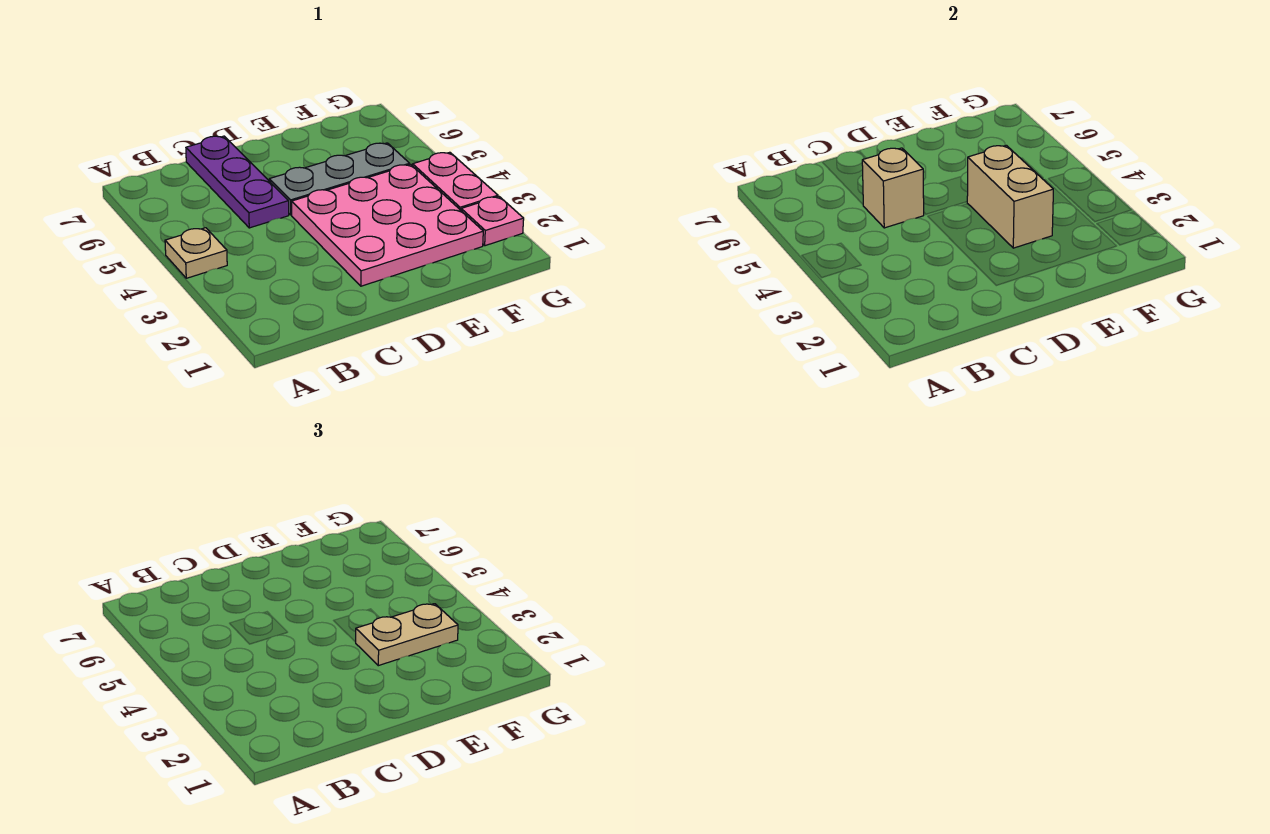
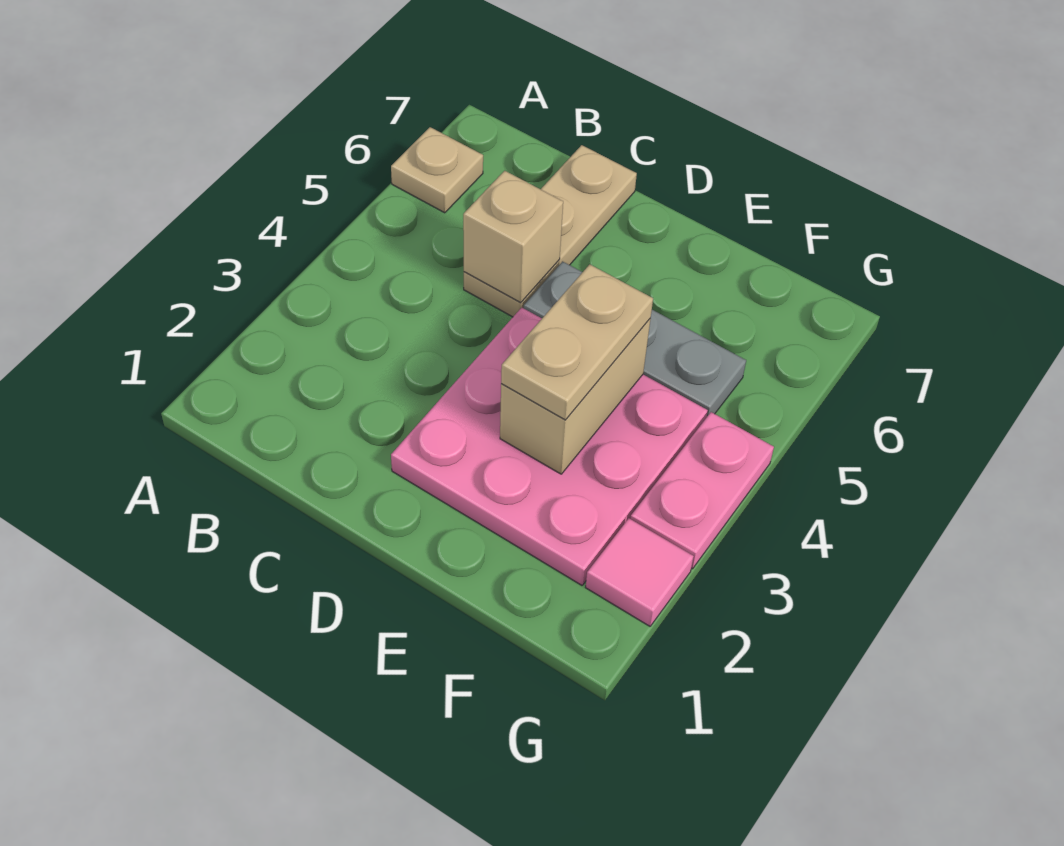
tan 1x1 plate [165,228,227,278] -> tan 1x1 plate moved to [391,127,483,213]
purple 1x3 plate [186,136,289,228] -> tan 1x3 plate [464,145,637,317]
tan 1x2 plate [356,604,458,666] -> tan 1x2 plate turned to [501,264,653,420]
pink 1x1 plate [461,197,524,246] -> pink 1x1 tile [585,518,694,626]

